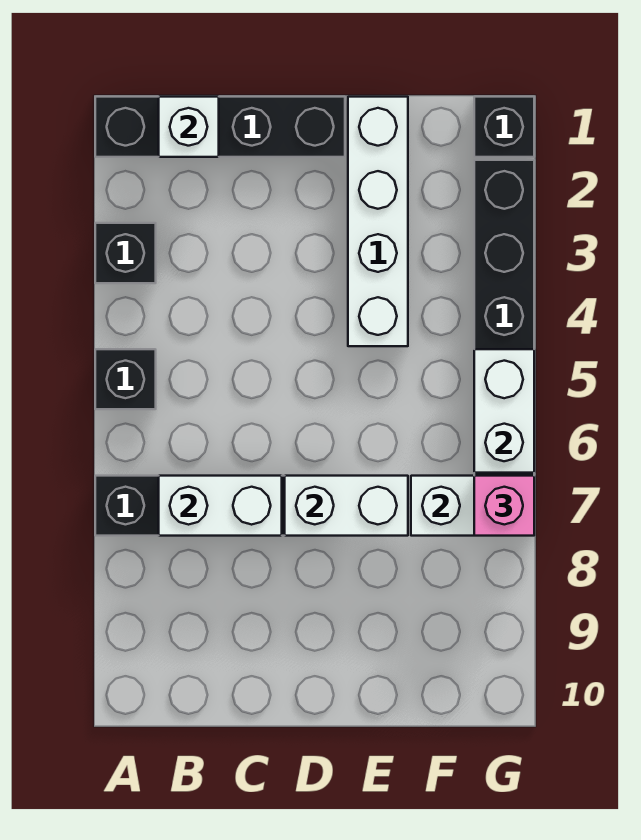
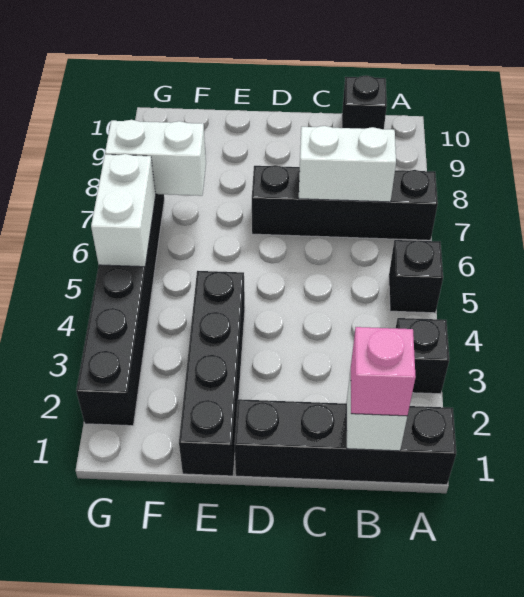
white 1x2 brick [285,476,408,536] -> none
white 1x4 brick [348,97,408,346] -> black 1x4 brick [179,271,245,476]
black 1x1 brick [474,97,534,157] -> black 1x1 brick moved to [342,75,387,129]
pink 1x1 brick [474,476,534,536] -> pink 1x1 brick moved to [351,327,416,416]

